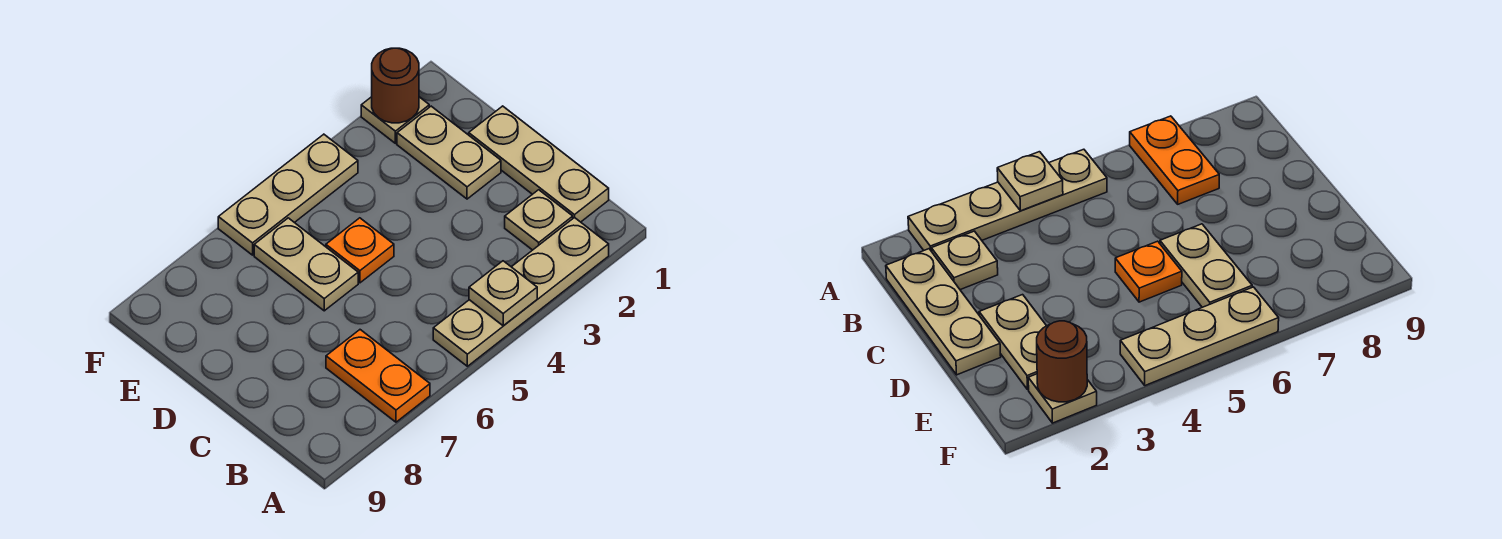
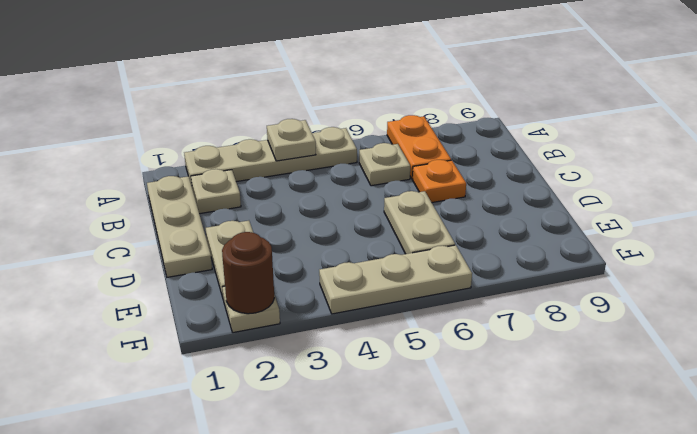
none -> tan 1x1 plate [359,143,410,186]
orange 1x1 plate [326,218,394,283] -> orange 1x1 plate moved to [412,160,466,202]

